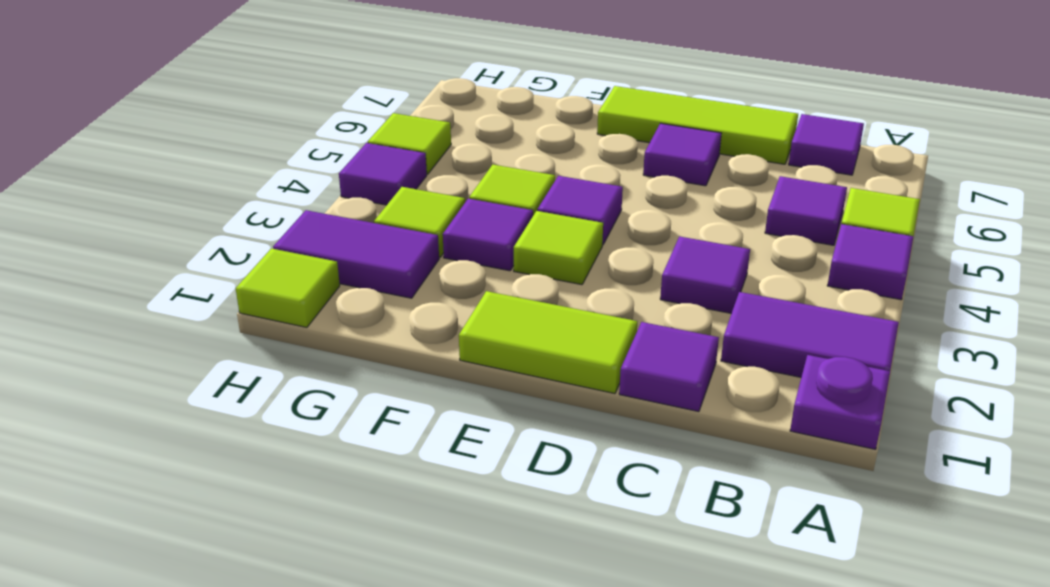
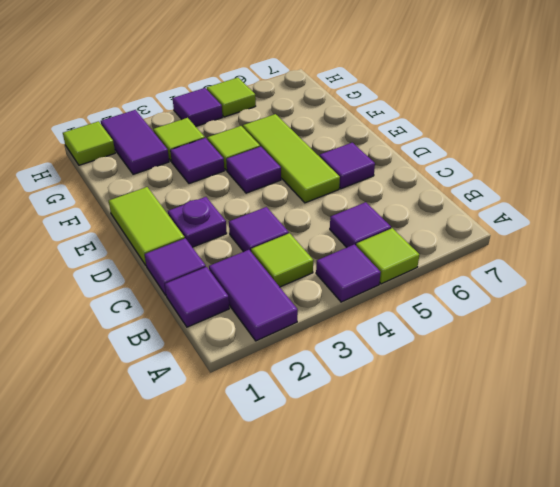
purple 1x1 plate [790,355,890,449] -> purple 1x1 plate moved to [168,197,227,247]
purple 1x1 tile [789,114,864,175] -> purple 1x1 tile moved to [165,267,229,327]
lime 1x3 tile [597,86,798,164] -> lime 1x3 tile moved to [243,114,340,203]
lime 1x1 tile [514,211,603,285] -> lime 1x1 tile moved to [251,233,313,287]

